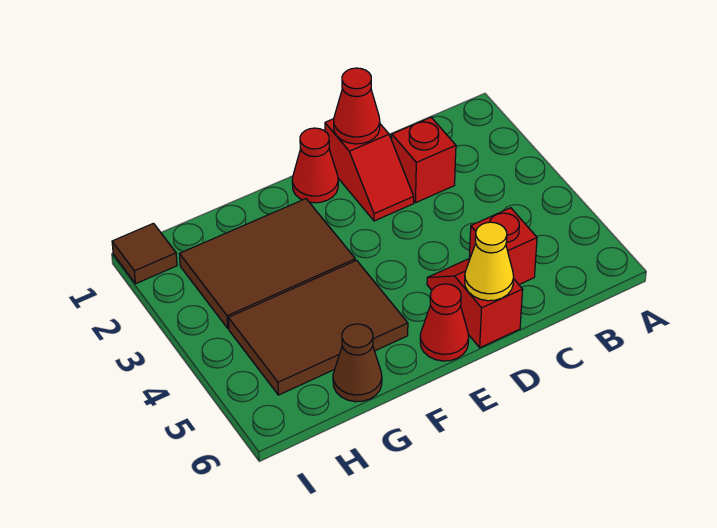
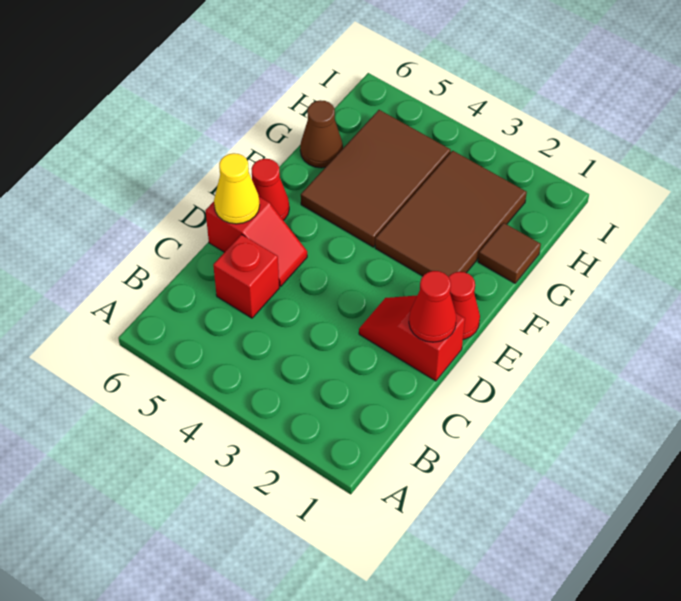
red 1x1 brick [392,117,456,203] -> none
brown 1x1 tile [112,223,177,284] -> brown 1x1 tile moved to [478,223,541,283]

